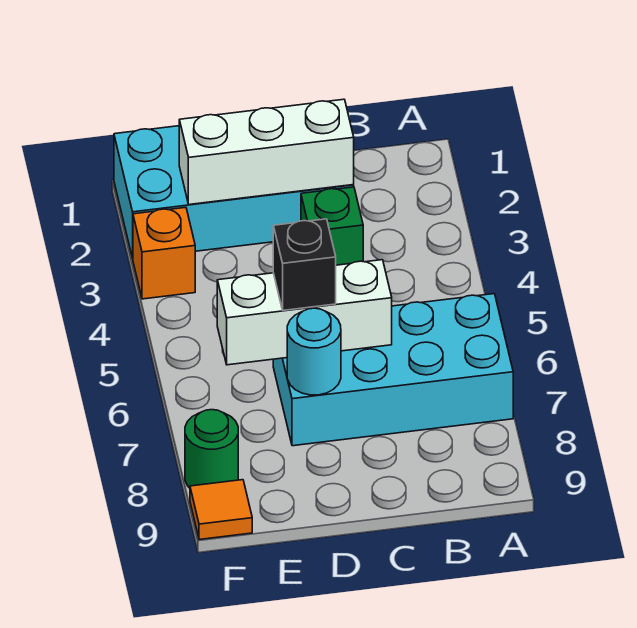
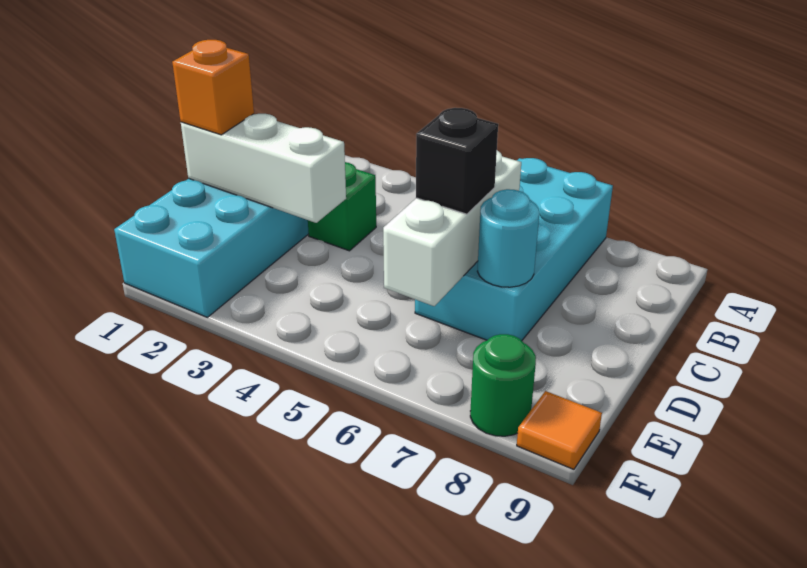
white 1x3 brick [179,99,354,205] -> white 1x3 brick turned to [181,114,346,223]
orange 1x1 brick [133,207,195,299] -> orange 1x1 brick moved to [172,40,254,135]

